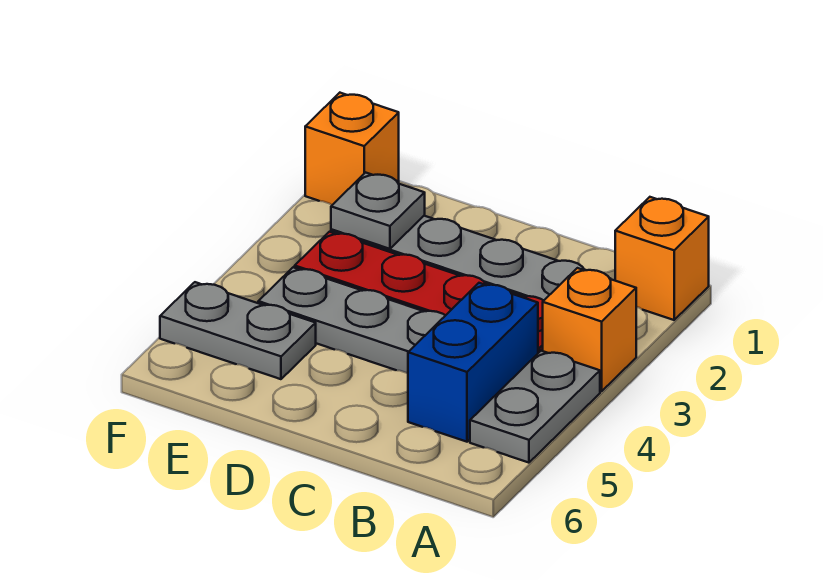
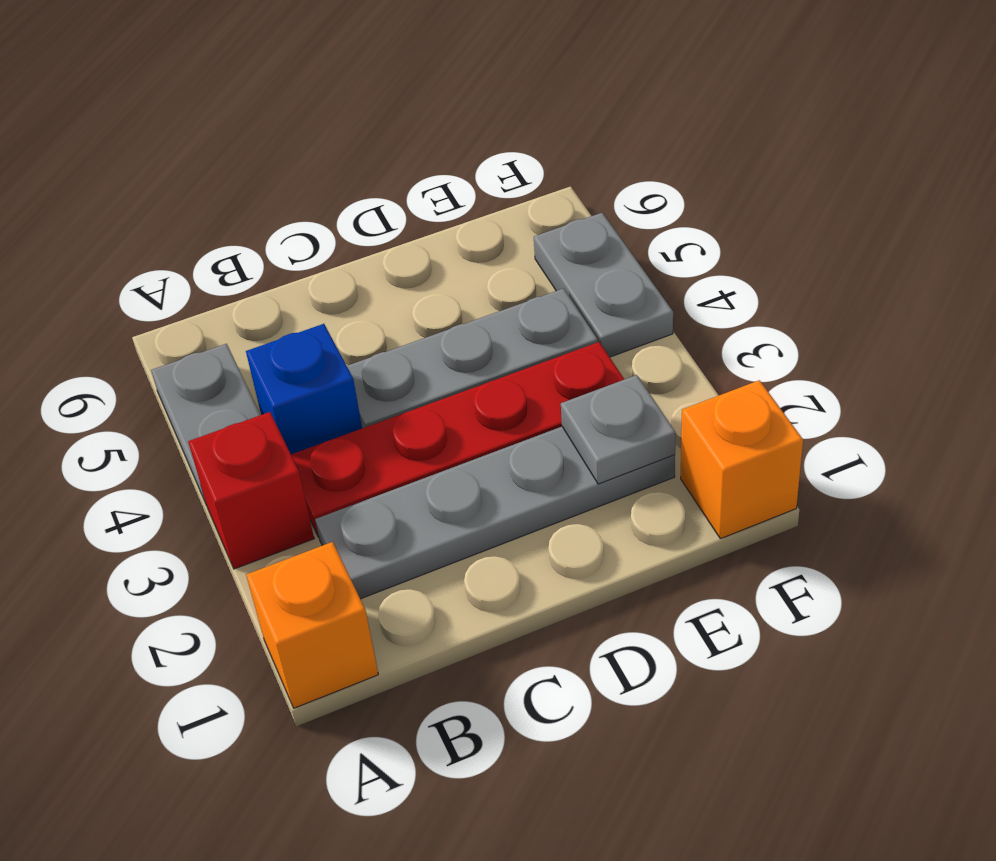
orange 1x1 brick [543,268,636,391] -> red 1x1 brick [188,412,314,569]
blue 1x2 brick [408,283,538,442] -> blue 1x1 brick [246,324,362,454]
grey 1x2 plate [160,282,316,379] -> grey 1x2 plate turned to [534,213,673,357]

